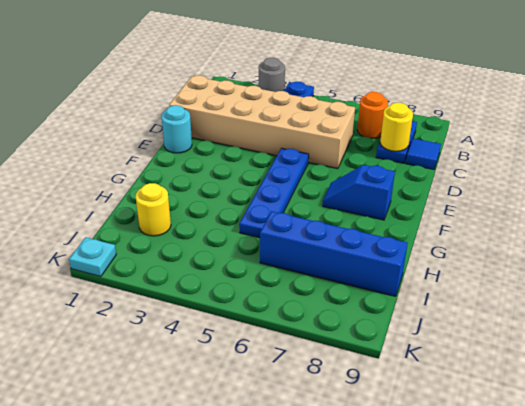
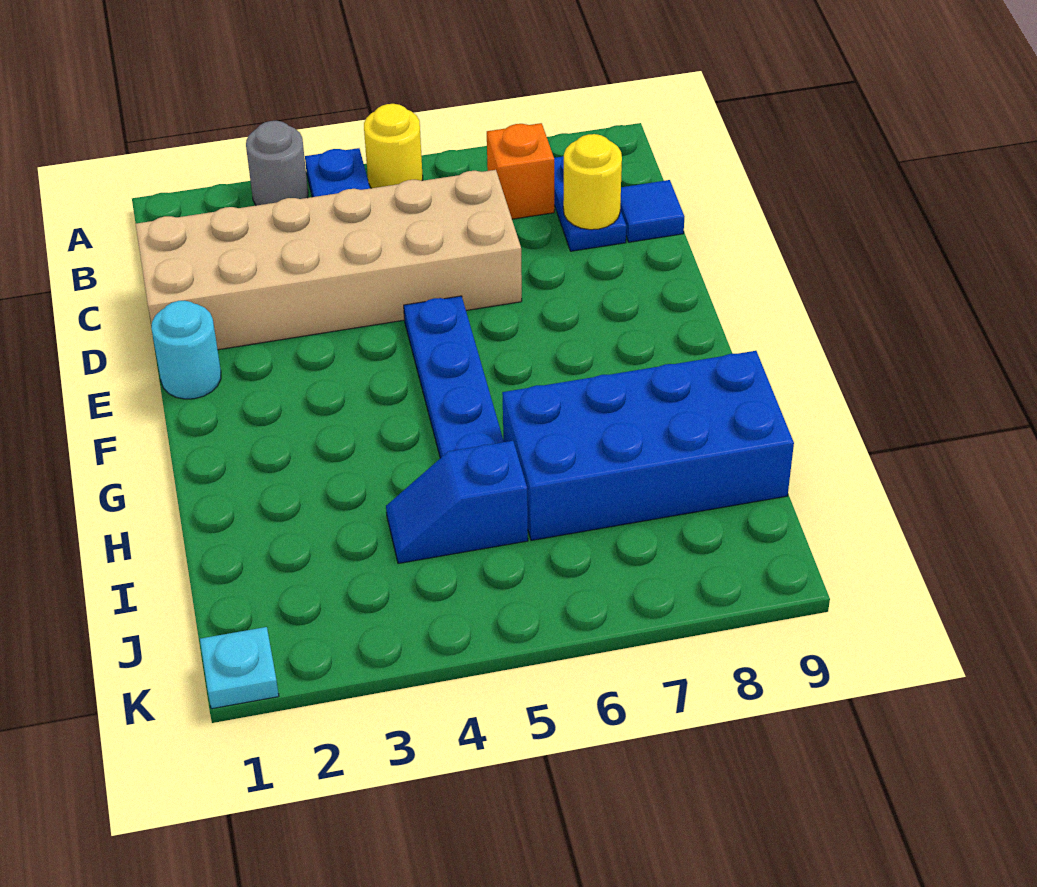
orange 1x1 round brick [357,92,388,139] -> orange 1x1 brick [487,123,554,219]
blue 1x2 slope [323,165,395,220] -> blue 1x2 slope moved to [386,441,528,563]
yellow 1x1 round brick [136,183,171,236] -> yellow 1x1 round brick moved to [364,104,423,188]
blue 1x4 brick [260,211,408,296] -> blue 2x4 brick [502,351,794,540]

